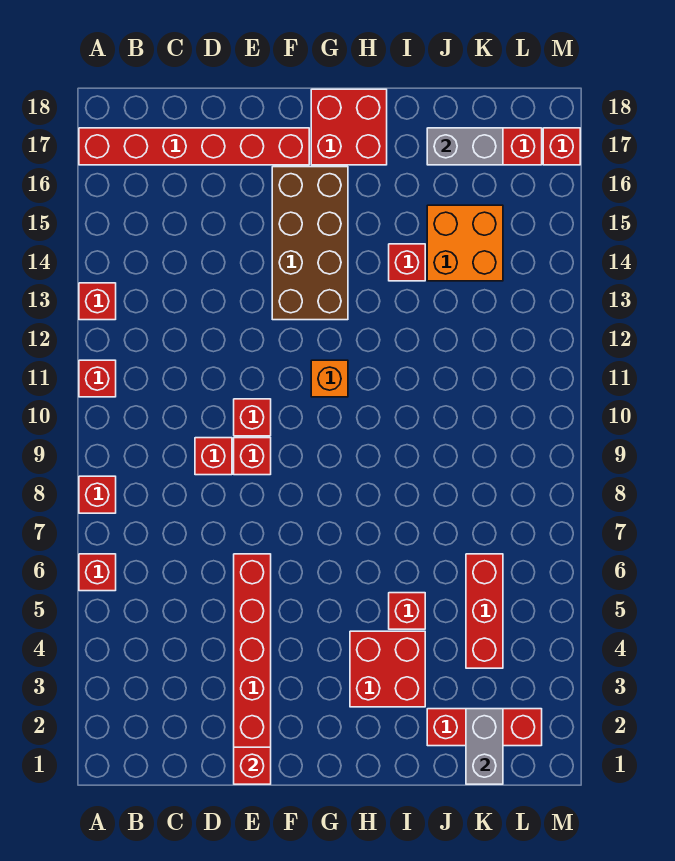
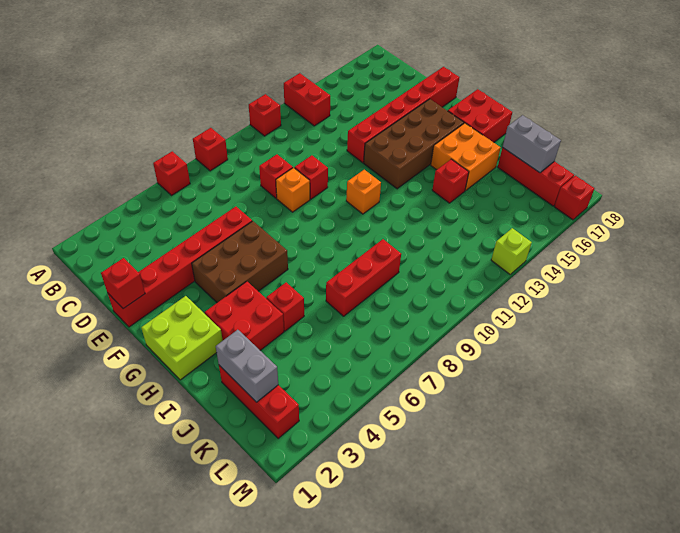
red 1x1 brick [79,283,116,320] -> red 1x2 brick [284,73,330,126]
red 1x6 brick [79,128,309,165] -> red 1x6 brick turned to [347,67,459,163]
red 1x1 brick [234,438,271,475] -> orange 1x1 brick [276,168,310,212]
none -> brown 2x3 brick [192,221,288,303]
none -> lime 2x2 brick [141,296,223,380]
orange 2x2 brick [427,205,503,281] -> orange 2x2 brick moved to [431,123,501,191]
grey 1x2 brick [466,709,503,784] -> grey 1x2 brick turned to [216,330,278,402]
red 1x3 brick [466,554,503,668] -> red 1x3 brick moved to [326,239,401,316]
none -> lime 1x1 brick [491,228,532,274]

